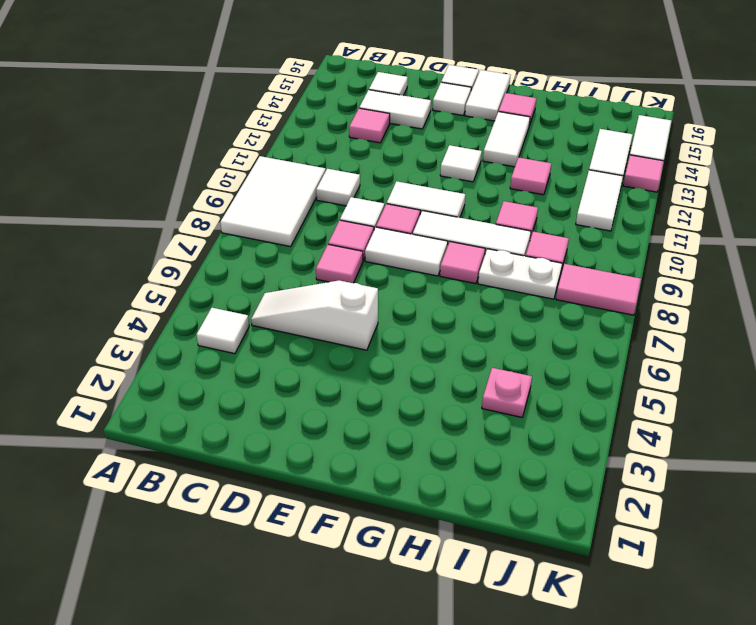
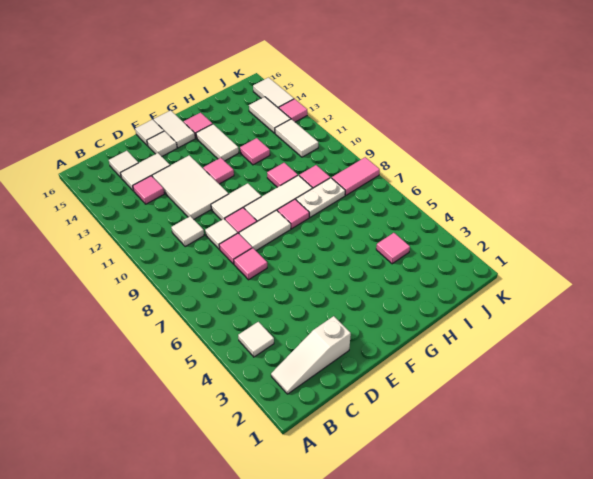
white 2x3 tile [220,156,326,247] -> white 2x3 tile moved to [152,155,229,219]
white 1x3 slope [251,280,378,350] -> white 1x3 slope moved to [271,316,351,394]
white 1x1 tile [440,145,482,182] -> pink 1x1 tile [203,158,234,184]
pink 1x1 plate [482,368,532,417] -> pink 1x1 tile [376,233,410,264]

